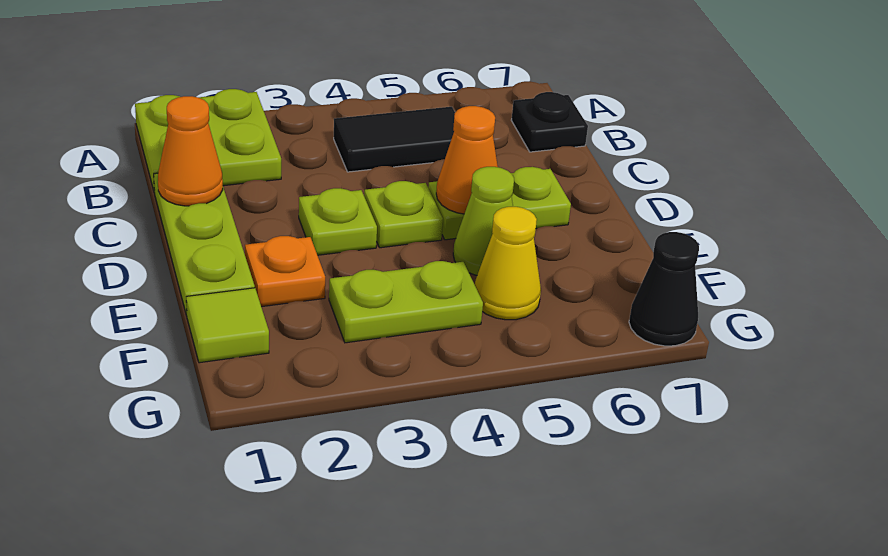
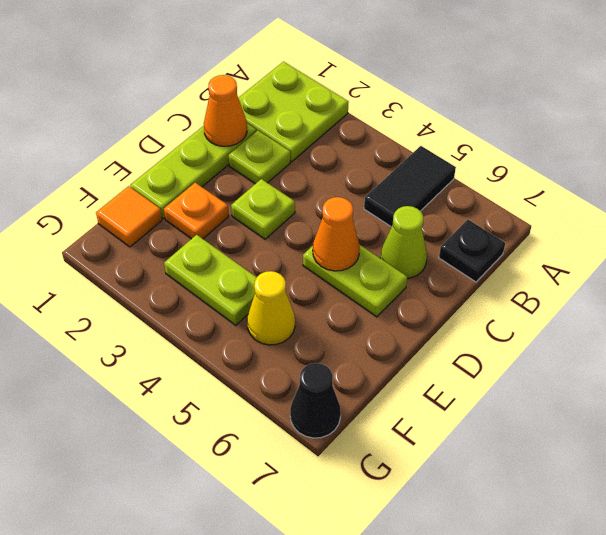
black 1x2 tile [334,107,455,172] -> black 1x2 tile turned to [364,146,456,227]
lime 1x1 plate [364,181,443,248] -> lime 1x1 plate moved to [229,131,290,184]
lime 1x1 cone [453,167,514,275] -> lime 1x1 cone moved to [380,206,427,278]
lime 1x1 tile [186,288,269,363] -> orange 1x1 tile [96,186,162,247]

